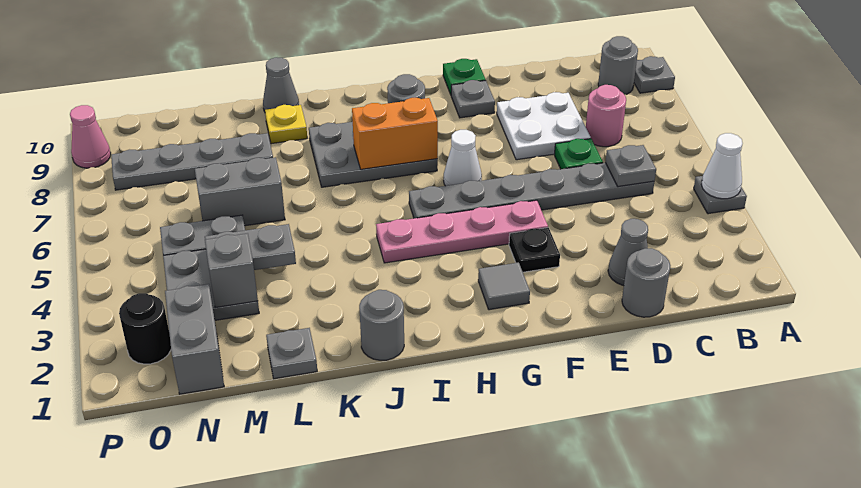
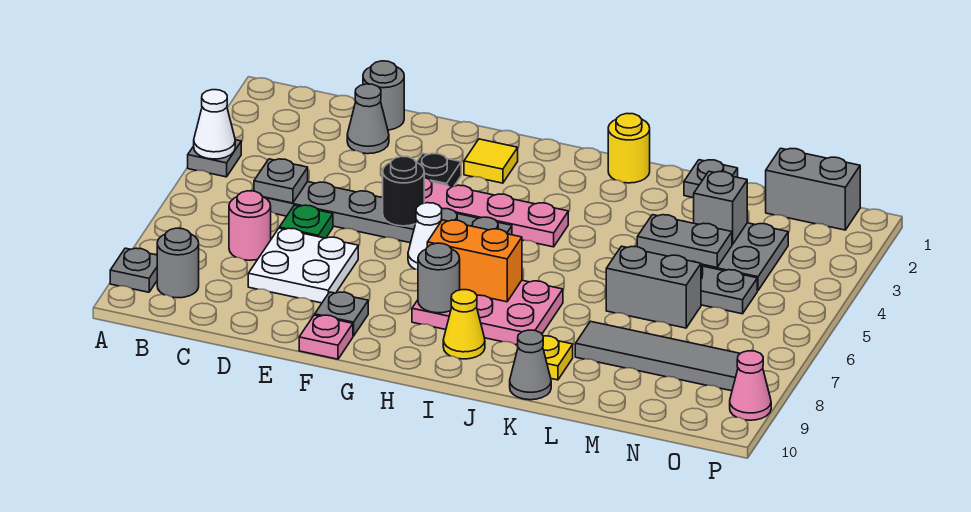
green 1x1 plate [443,59,486,95] -> pink 1x1 plate [299,315,353,359]
grey 1x1 tile [478,263,530,310] -> yellow 1x1 tile [464,139,518,183]
grey 2x3 plate [309,122,438,187] -> pink 2x3 plate [412,280,563,345]
none -> yellow 1x1 cone [443,290,485,359]
grey 1x1 round brick [359,290,404,360] -> yellow 1x1 round brick [608,114,650,183]
grey 1x4 plate [111,133,273,190] -> grey 1x4 tile [575,321,740,391]
grey 1x2 brick [165,284,224,394] -> grey 1x2 brick turned to [766,148,860,230]
black 1x1 round brick [119,293,171,364] -> black 1x1 round brick moved to [383,156,424,226]

